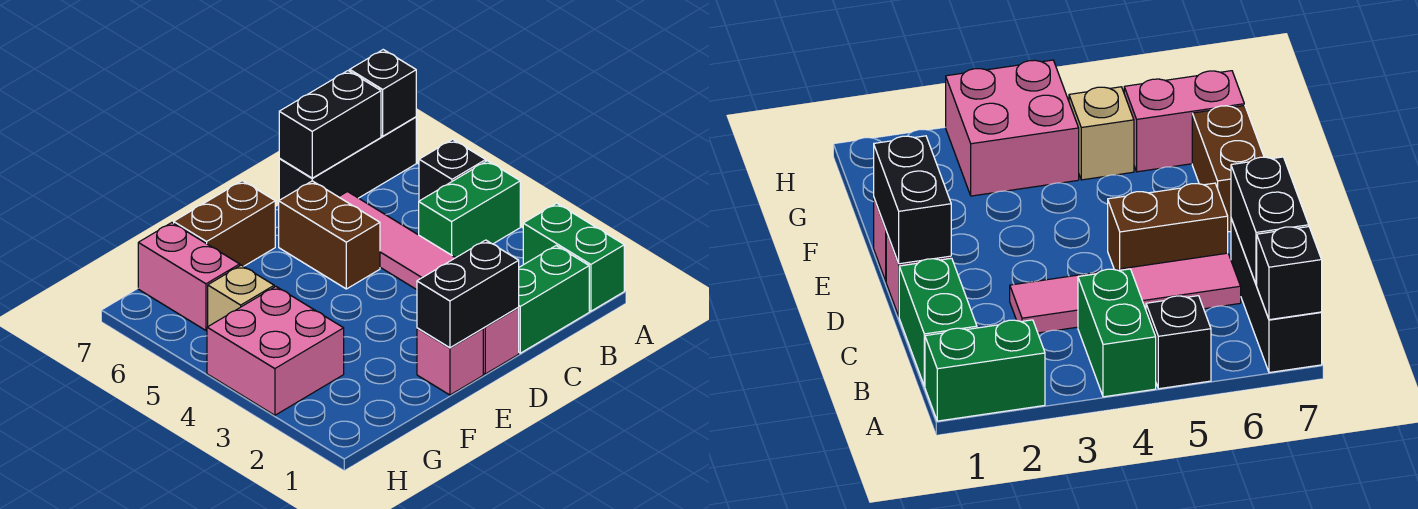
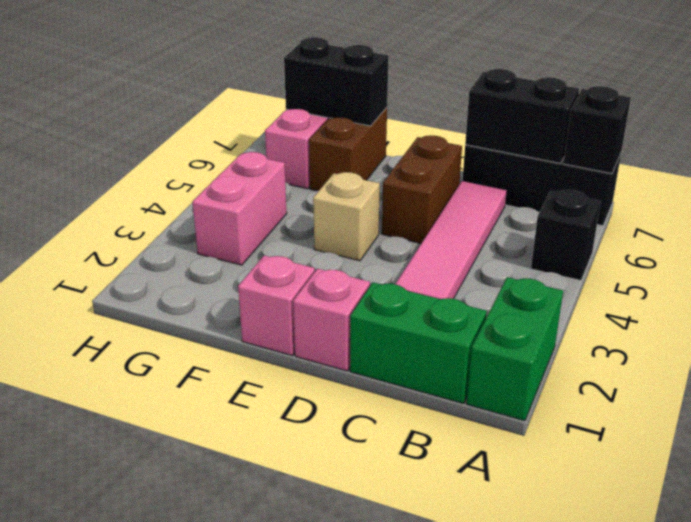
green 1x2 brick [419,161,520,258] -> none
black 1x2 brick [417,240,519,348] -> black 1x2 brick moved to [284,37,389,126]
brown 1x2 brick [174,181,275,266] -> brown 1x2 brick turned to [309,108,387,191]
pink 2x2 brick [207,287,344,415] -> pink 1x2 brick [192,152,287,265]
tan 1x1 brick [208,265,274,326] -> tan 1x1 brick moved to [313,172,380,261]

